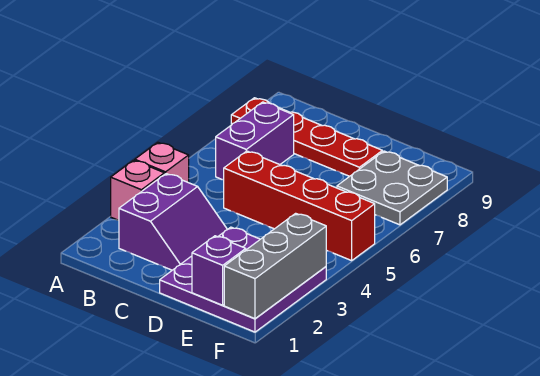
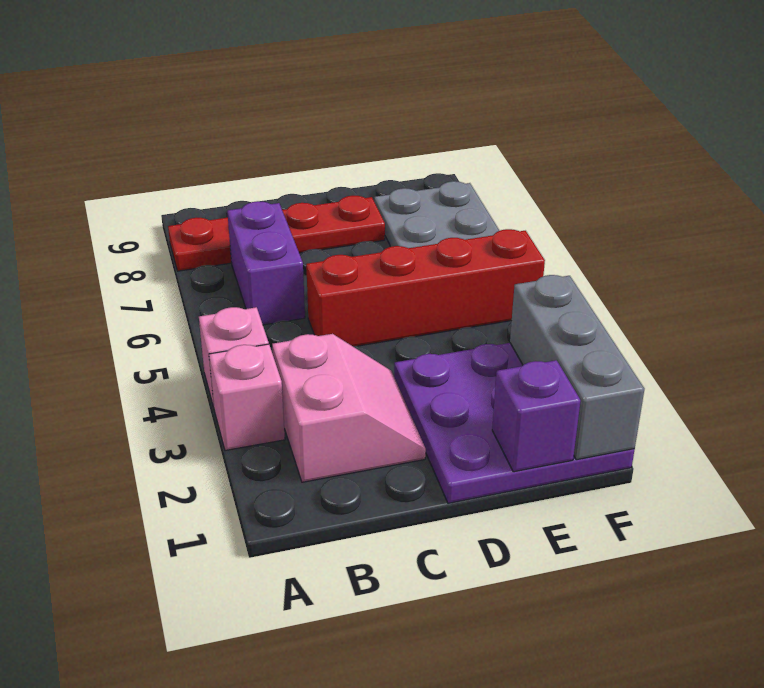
purple 2x2 slope [119,174,227,270] -> pink 2x2 slope [272,334,426,482]

